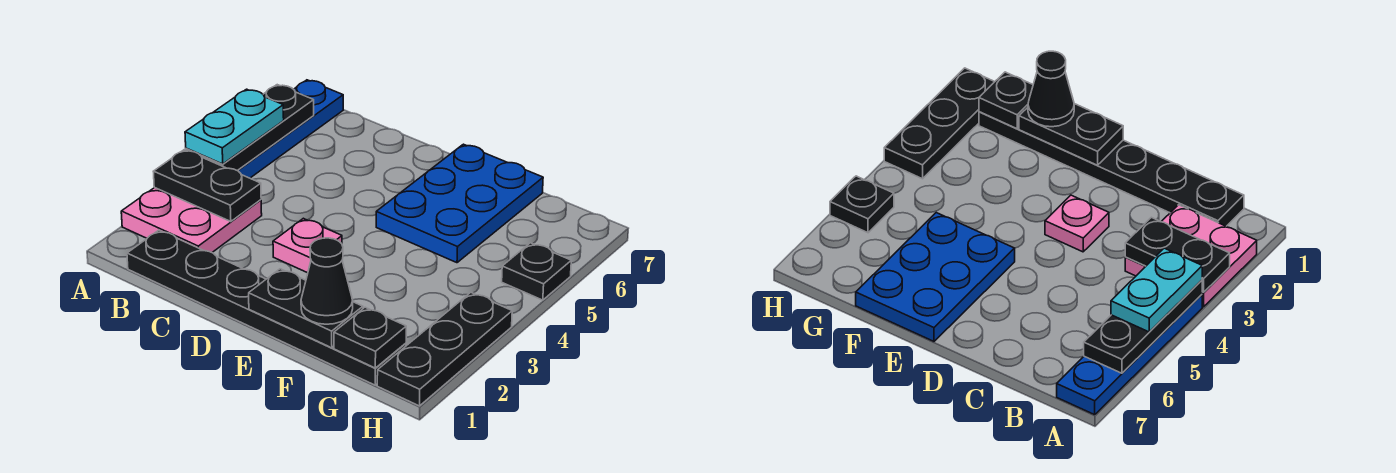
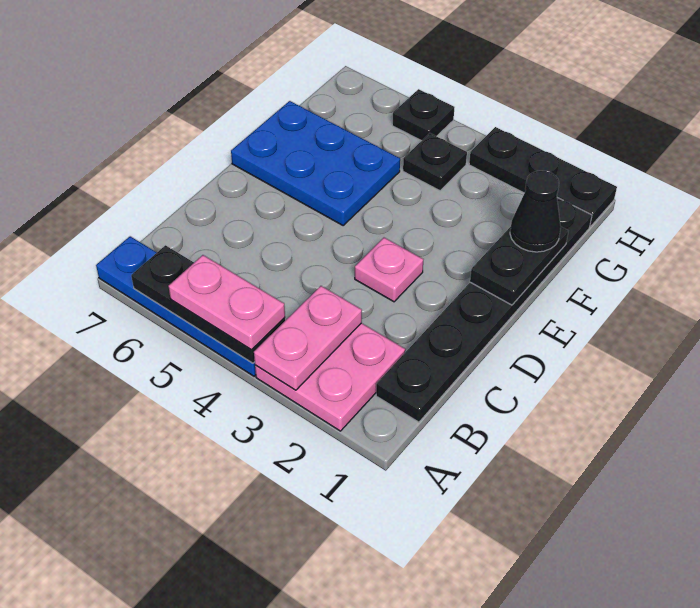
black 1x2 plate [153,150,261,222] -> pink 1x2 plate [254,286,362,390]
cyan 1x2 plate [185,89,284,164] -> pink 1x2 plate [169,255,285,350]
black 1x1 plate [334,307,406,368] -> black 1x1 plate moved to [403,133,467,191]

